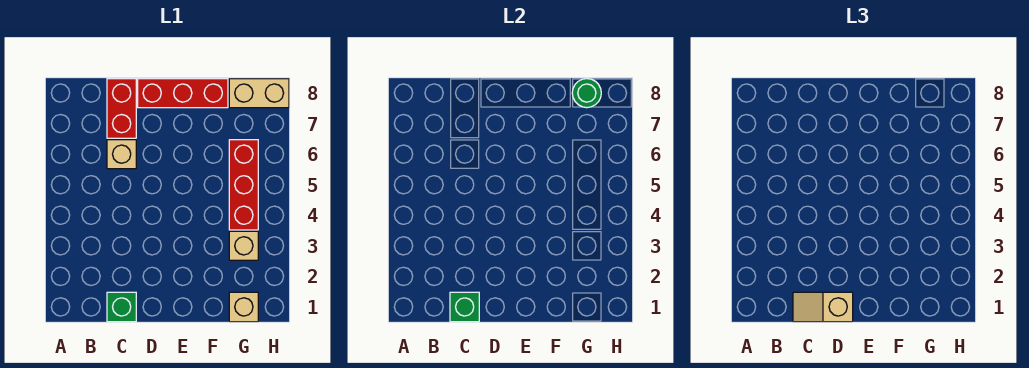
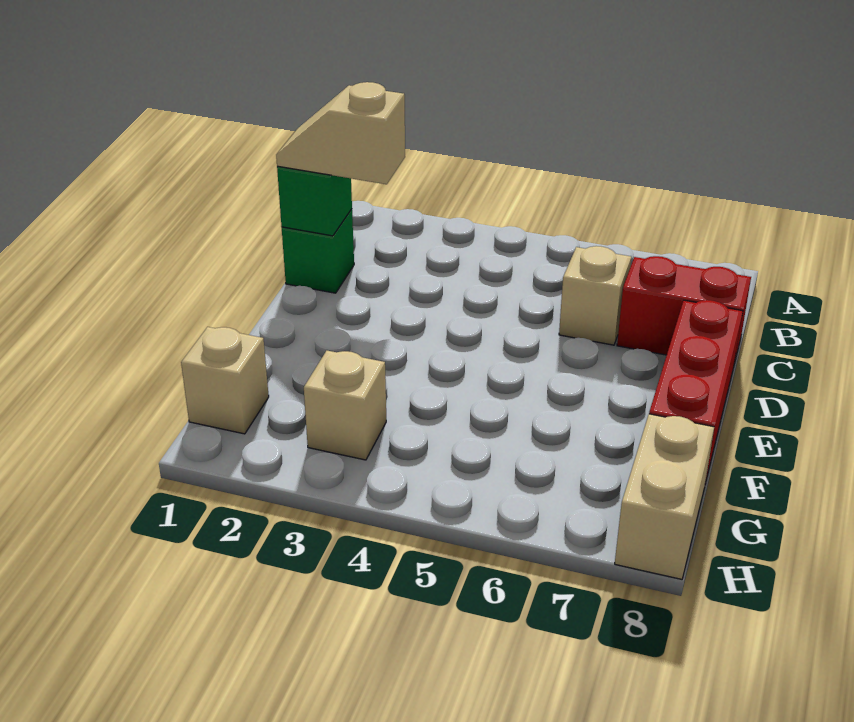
tan 1x2 slope [793,292,853,322] -> tan 1x2 slope turned to [276,82,405,184]
red 1x3 brick [229,140,258,230] -> none
green 1x1 round brick [572,79,601,108] -> none

